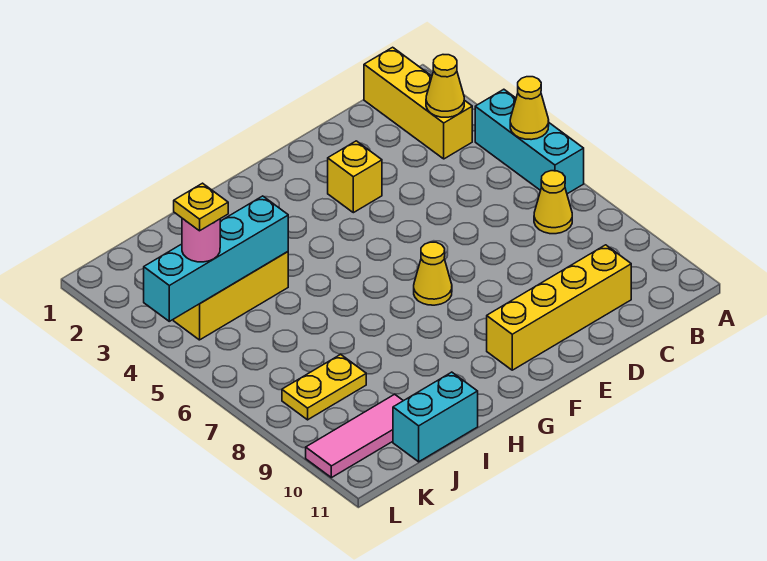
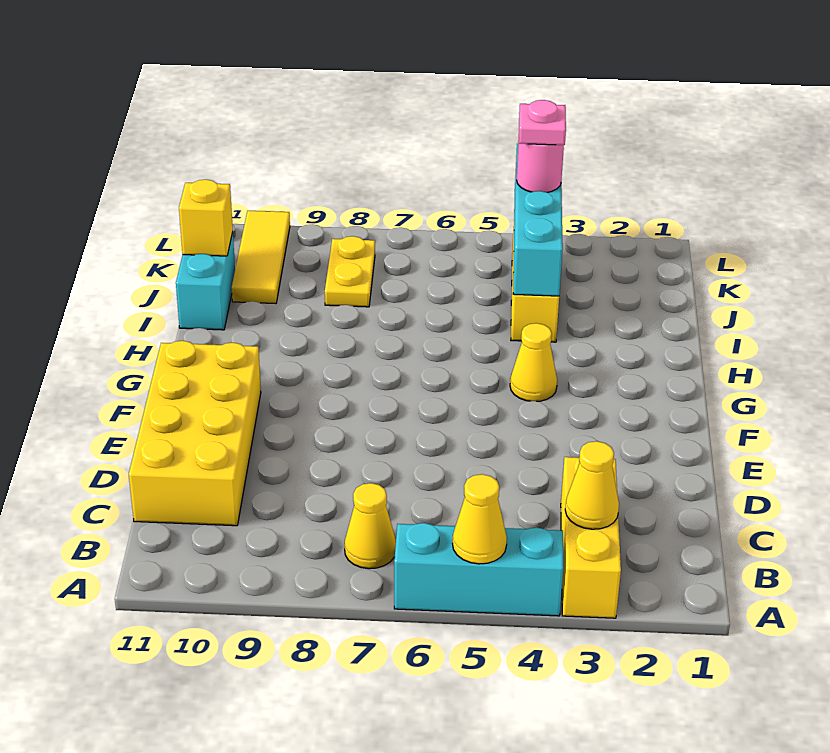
yellow 1x3 brick [364,47,472,159] -> yellow 1x3 brick turned to [561,457,621,618]
yellow 1x4 brick [487,245,631,370] -> yellow 2x4 brick [129,341,261,526]
yellow 1x1 brick [328,141,382,213] -> yellow 1x1 brick moved to [179,180,233,256]
yellow 1x1 cone [414,242,452,305] -> yellow 1x1 cone moved to [510,323,557,401]
pink 1x3 tile [306,394,403,478] -> yellow 1x3 tile [232,211,290,304]
yellow 1x1 plate [174,183,228,231] -> pink 1x1 plate [519,100,566,145]

